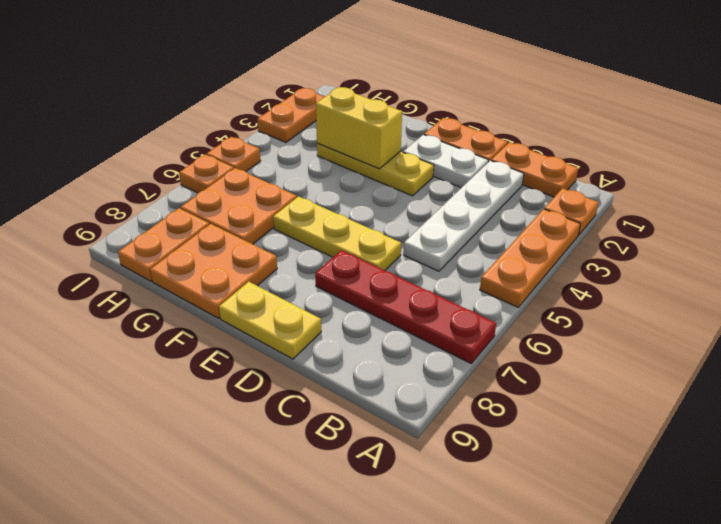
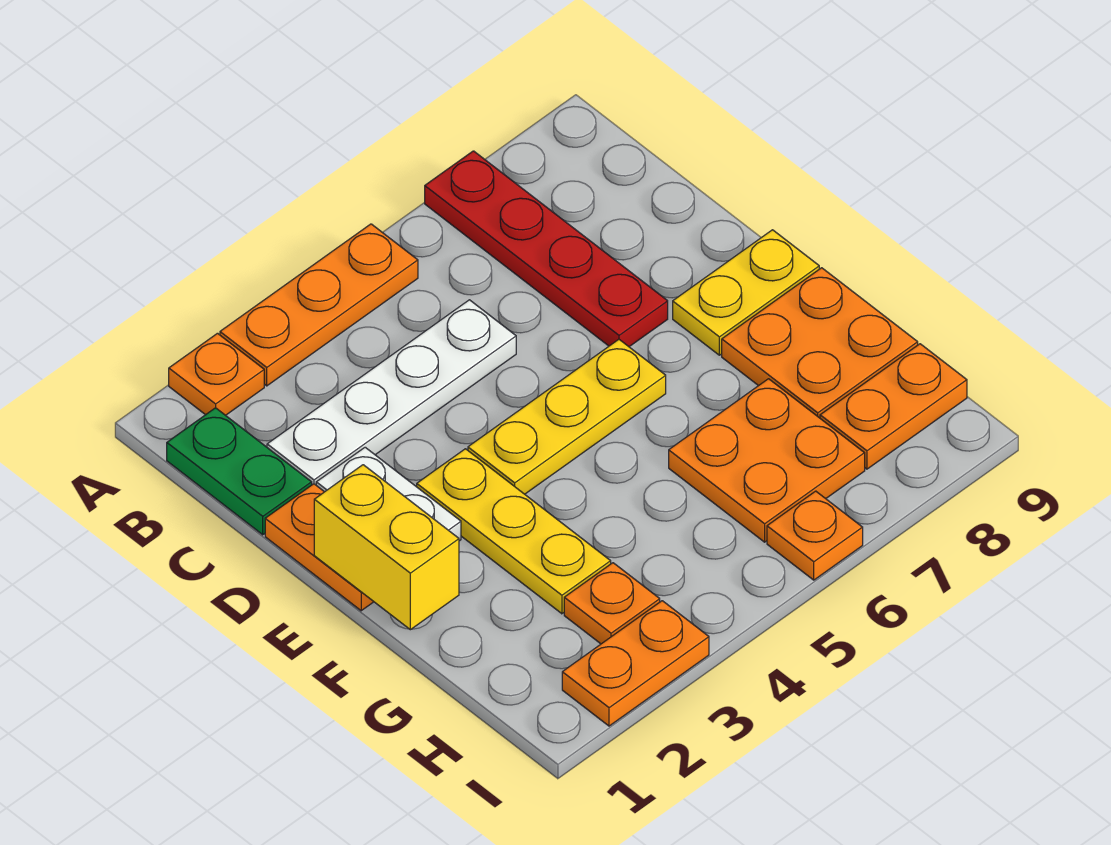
orange 1x2 plate [491,142,578,197] -> green 1x2 plate [167,408,312,535]
yellow 1x3 plate [273,196,401,270] -> yellow 1x3 plate turned to [468,339,666,494]
yellow 1x2 plate [219,282,321,359] -> yellow 1x2 plate turned to [673,230,819,355]
yellow 1x2 brick [316,87,402,169] -> yellow 1x2 brick moved to [314,465,459,630]
orange 1x1 plate [207,137,260,171] -> orange 1x1 plate moved to [564,563,660,644]

